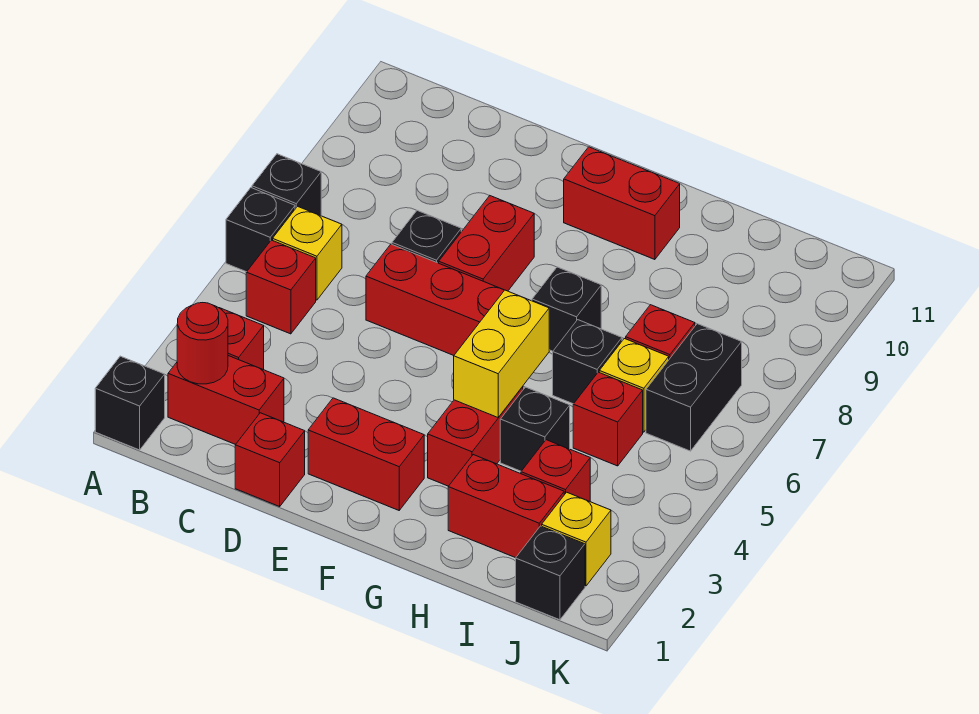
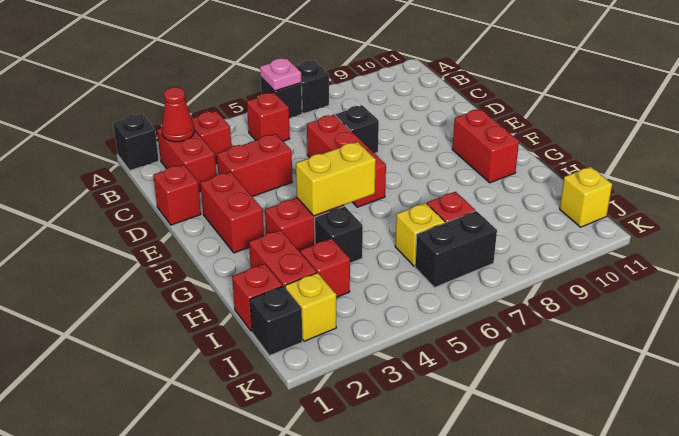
none -> pink 1x1 plate [260,58,301,91]
red 1x1 round brick [177,303,228,384] -> red 1x1 cone [162,87,194,142]
yellow 1x1 brick [273,206,342,300] -> yellow 1x1 brick moved to [560,167,612,227]
red 1x2 brick [439,196,534,291] -> red 1x2 brick moved to [217,134,292,197]
black 1x1 brick [532,267,601,351] -> none
black 1x1 brick [553,320,622,404] -> none
red 1x1 brick [573,372,643,466] -> red 1x1 brick moved to [232,264,282,331]

